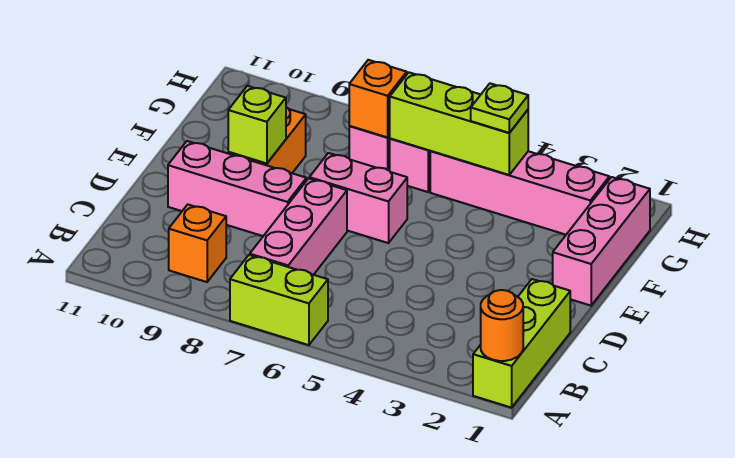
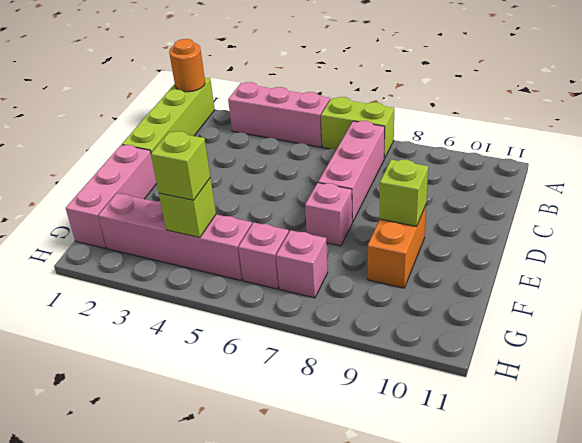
lime 1x3 brick [473,279,570,408] -> lime 1x4 brick [122,77,215,153]
orange 1x1 brick [169,205,226,282] -> none
pink 1x3 brick [168,141,307,236] -> pink 1x3 brick moved to [228,82,330,147]
pink 1x2 brick [309,153,407,243] -> pink 1x1 brick [305,183,352,246]
lime 1x3 brick [390,72,528,175] -> lime 1x1 brick [159,178,216,237]
lime 1x1 plate [471,83,528,133] -> lime 1x1 brick [151,131,210,200]
orange 1x1 brick [349,60,407,137] -> none

